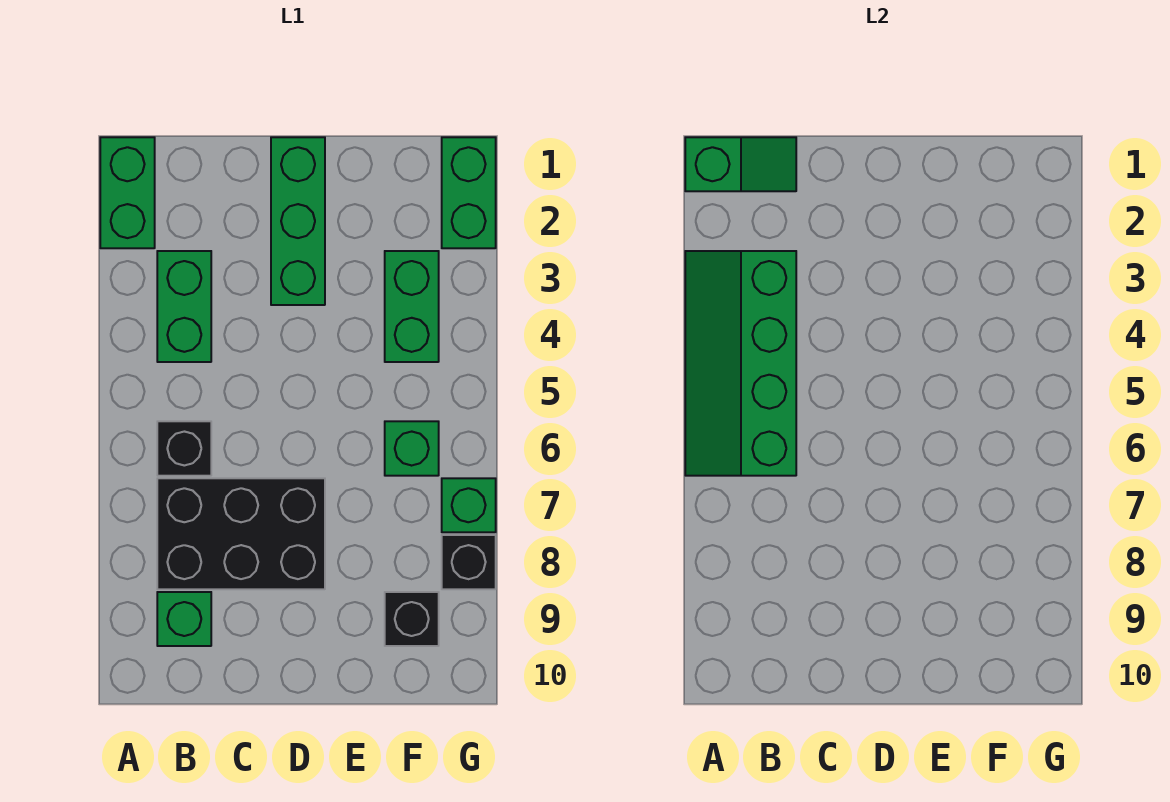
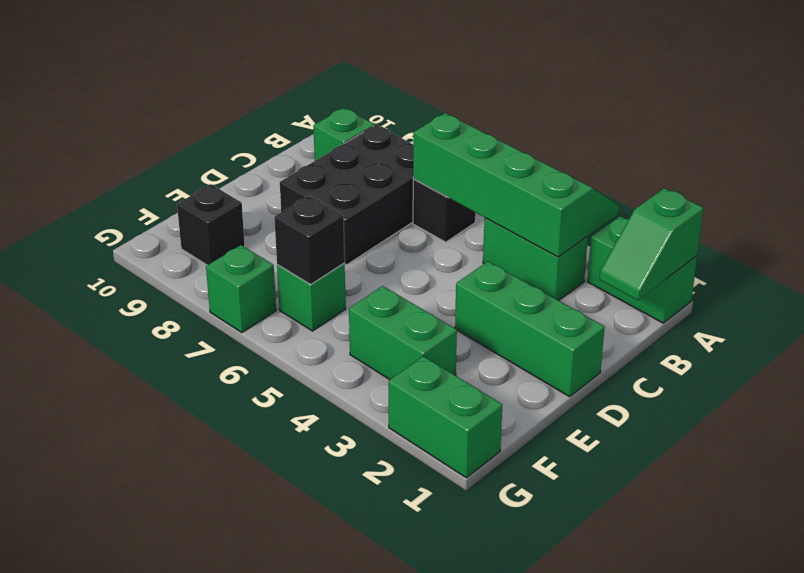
black 1x1 brick [442,535,496,589] -> black 1x1 brick moved to [274,196,345,284]

